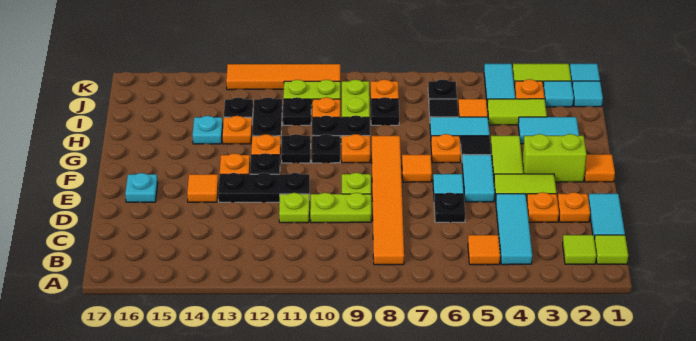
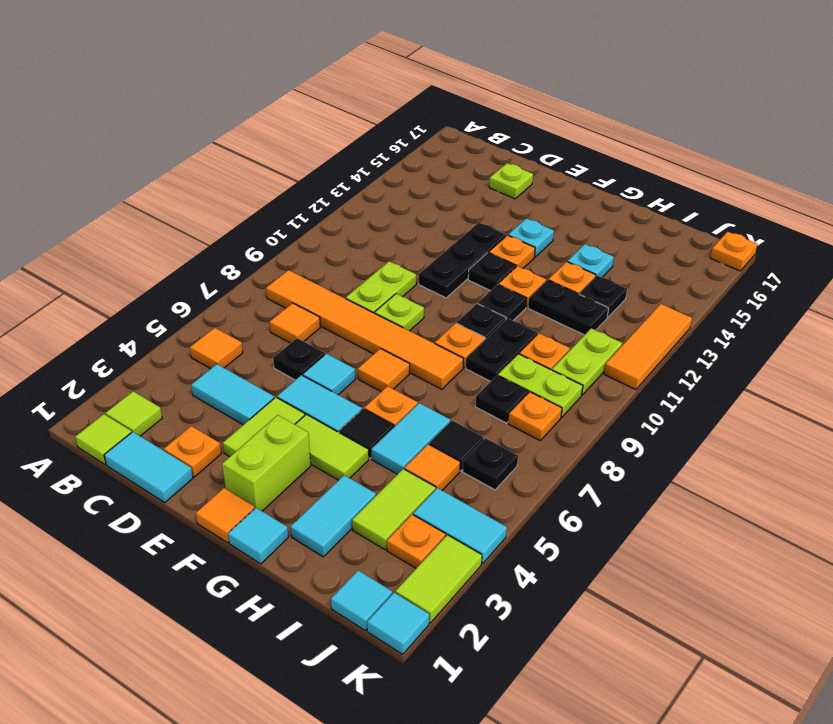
cyan 1x3 tile [496,194,532,265] -> cyan 1x2 tile [191,364,274,425]
orange 1x1 plate [527,192,559,222] -> orange 1x1 plate moved to [710,232,758,271]
lime 1x1 plate [279,193,309,223] -> lime 1x1 plate moved to [489,163,533,199]
orange 1x1 tile [187,174,218,202] -> orange 1x1 tile moved to [269,303,320,343]
cyan 1x1 plate [125,173,158,202] -> cyan 1x1 plate moved to [508,218,554,257]
black 1x1 plate [283,97,311,125] -> none
cyan 1x1 tile [543,81,574,107] -> cyan 1x1 tile moved to [228,508,288,564]
orange 1x4 tile [226,64,340,90] -> orange 1x3 tile [604,304,692,390]

